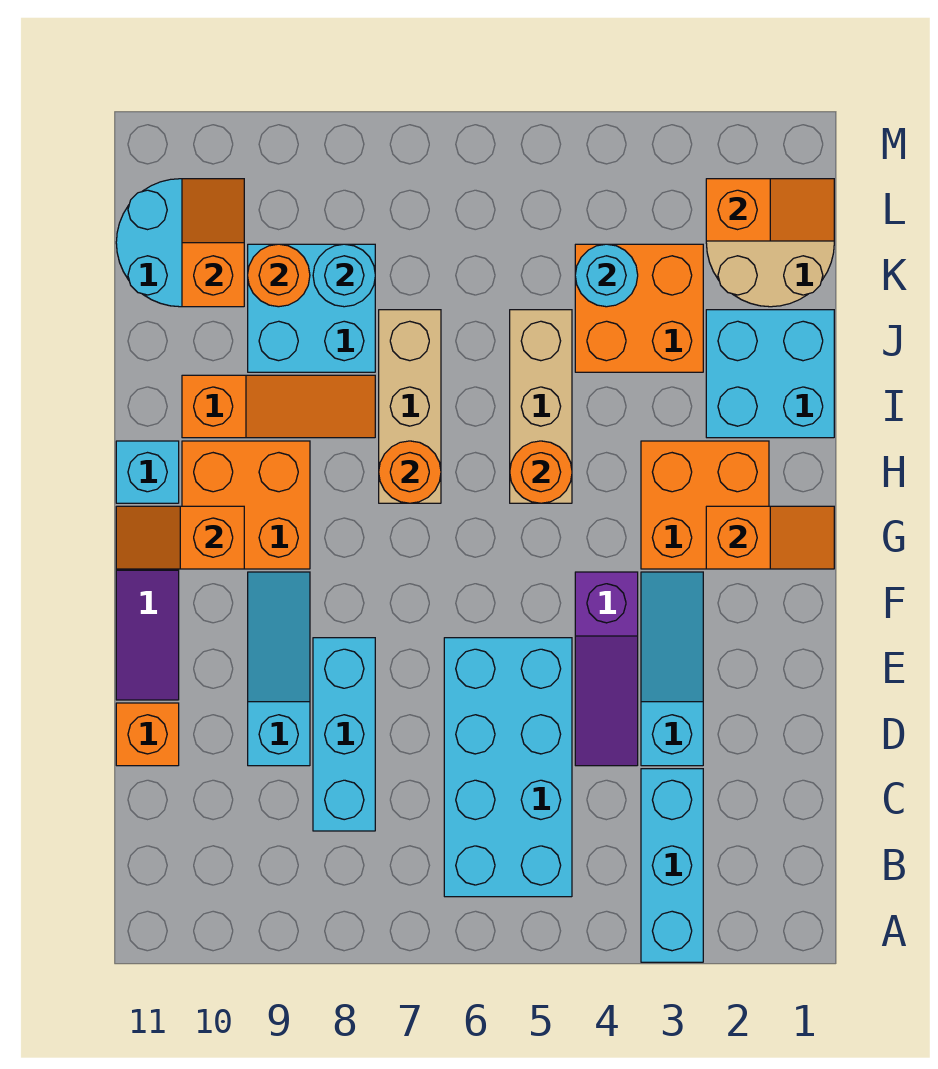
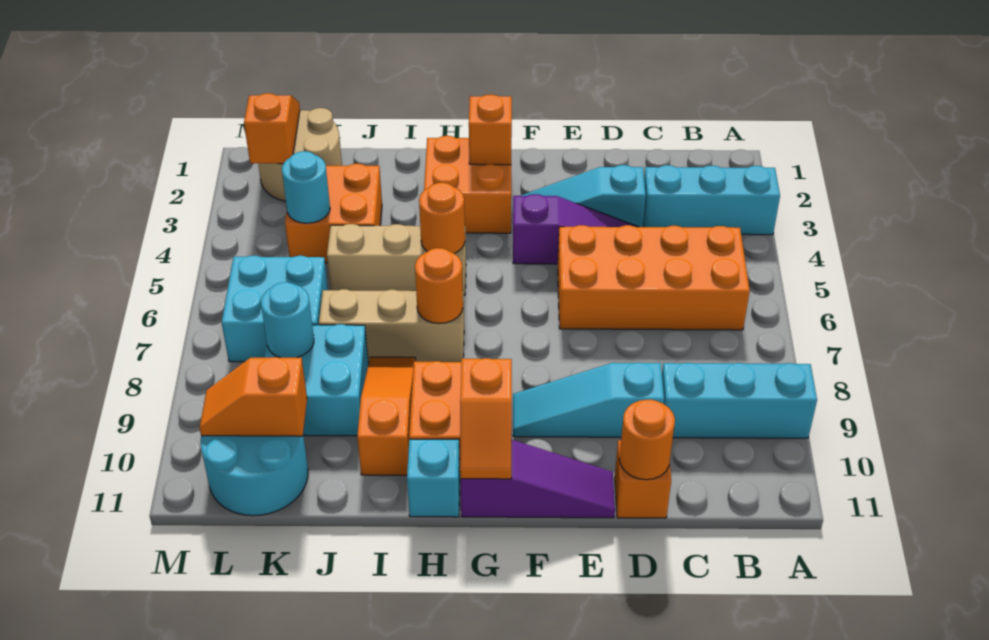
cyan 2x4 brick [444,638,572,897] -> orange 2x4 brick [558,225,750,330]
cyan 1x3 brick [313,638,375,831] -> cyan 1x3 brick moved to [662,363,817,438]
cyan 2x2 brick [706,310,834,438] -> cyan 2x2 brick moved to [222,256,328,362]
orange 1x1 round brick [248,244,310,307] -> orange 1x1 round brick moved to [619,400,675,480]

